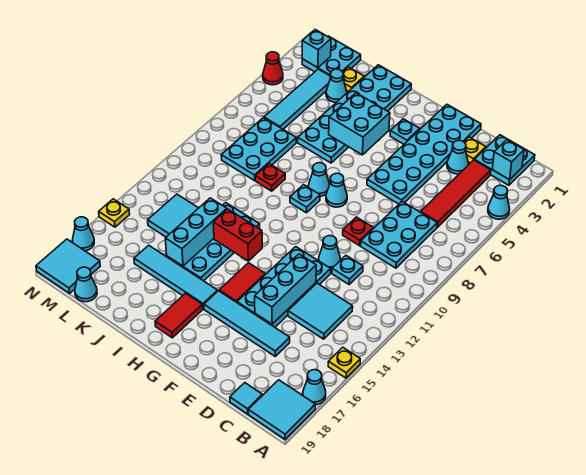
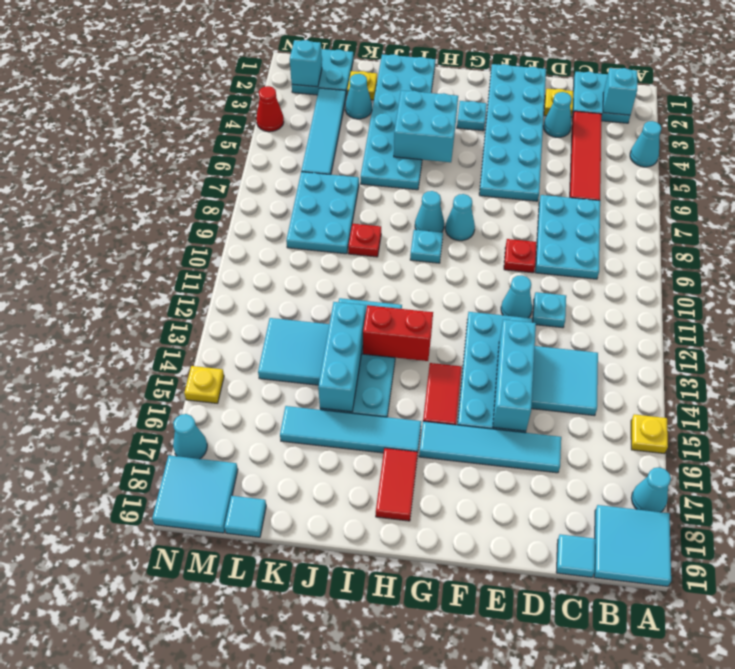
cyan 1x1 cone [75,267,97,302] -> cyan 1x1 tile [225,496,266,537]

